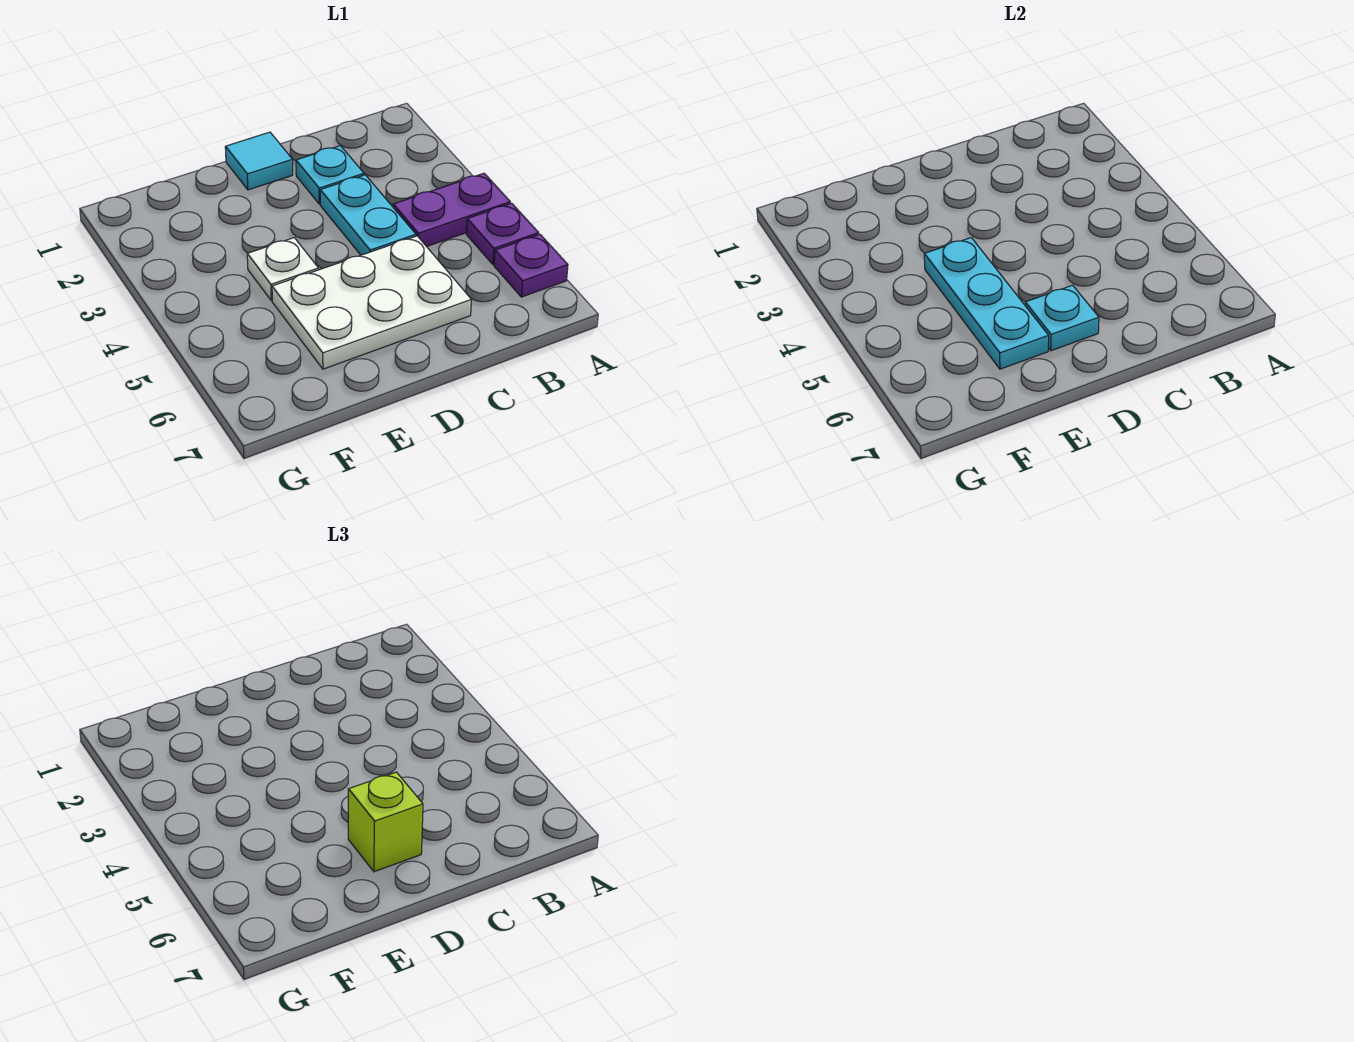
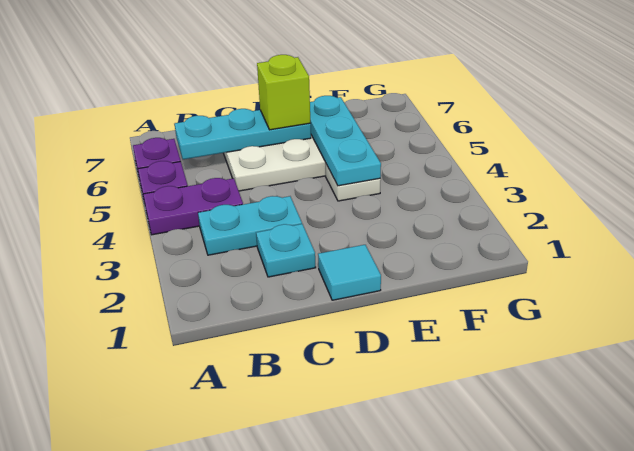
cyan 1x2 plate [320,175,416,255] -> cyan 1x2 plate turned to [198,196,302,255]
cyan 1x1 plate [1025,285,1099,351] -> cyan 1x3 plate [175,109,311,159]

